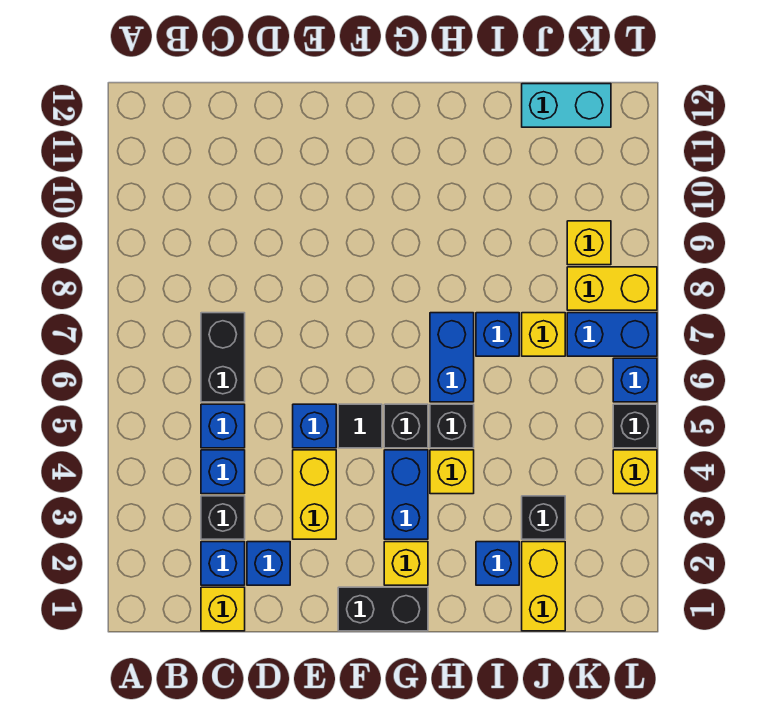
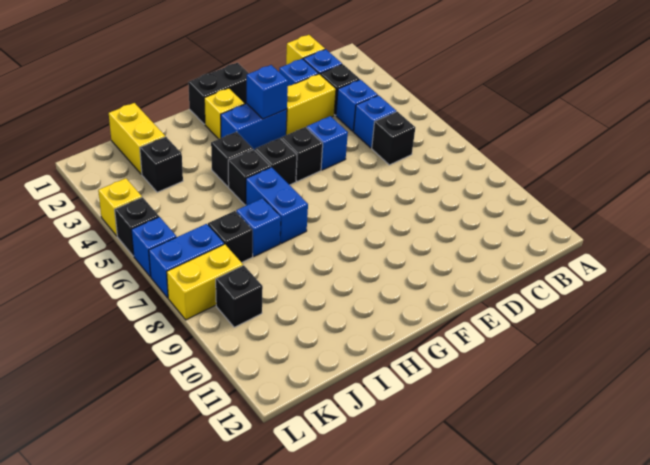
black 1x2 brick [201,313,245,402] -> black 1x1 brick [372,112,415,165]
yellow 1x2 brick [293,450,336,539] -> yellow 1x2 brick turned to [286,74,336,135]
black 1x1 tile [338,404,382,448] -> black 1x1 brick [281,127,323,181]
blue 1x2 brick [384,450,428,539] -> blue 1x2 brick turned to [221,104,287,150]
yellow 1x1 brick [430,450,474,494] -> black 1x1 brick [211,132,253,187]
blue 1x1 brick [476,542,519,585] -> blue 1x1 brick moved to [247,65,288,119]
yellow 1x1 brick [522,313,565,356] -> black 1x1 brick [208,211,253,263]
cyan 1x2 brick [522,84,611,127] -> none
yellow 1x1 brick [567,221,611,265] -> black 1x1 brick [216,265,263,327]

